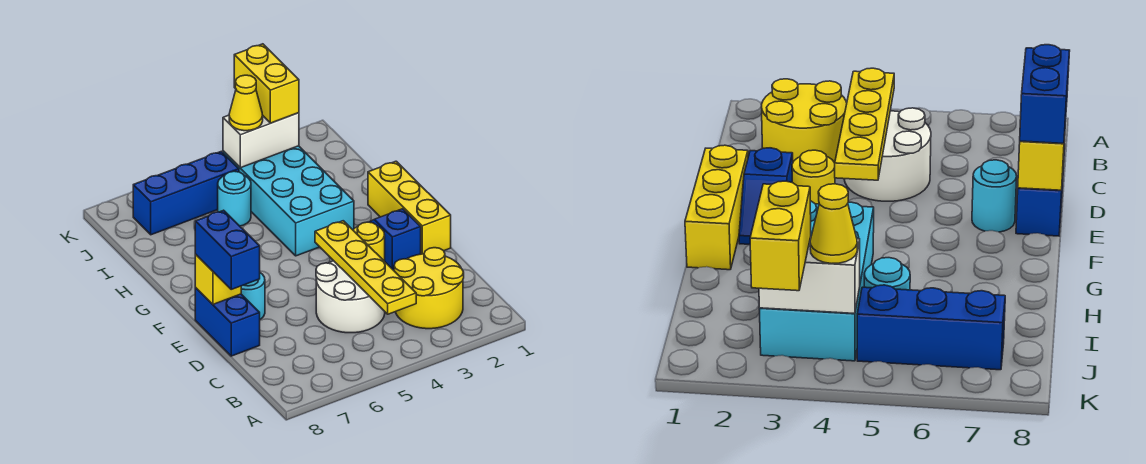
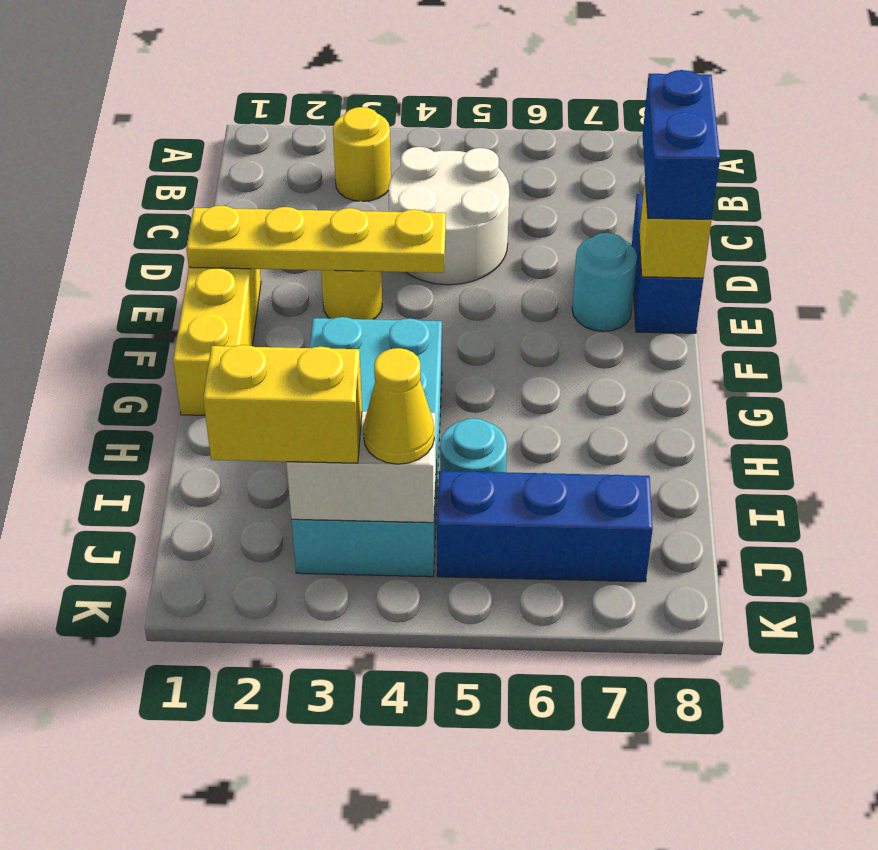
yellow 2x2 round brick [394,248,464,329] -> yellow 1x1 round brick [333,107,391,201]
yellow 1x4 plate [315,221,416,314] -> yellow 1x4 plate turned to [186,206,446,273]
blue 1x2 slope [370,209,421,270] -> none
yellow 1x2 brick [234,44,299,123] -> yellow 1x2 brick turned to [203,345,362,463]

